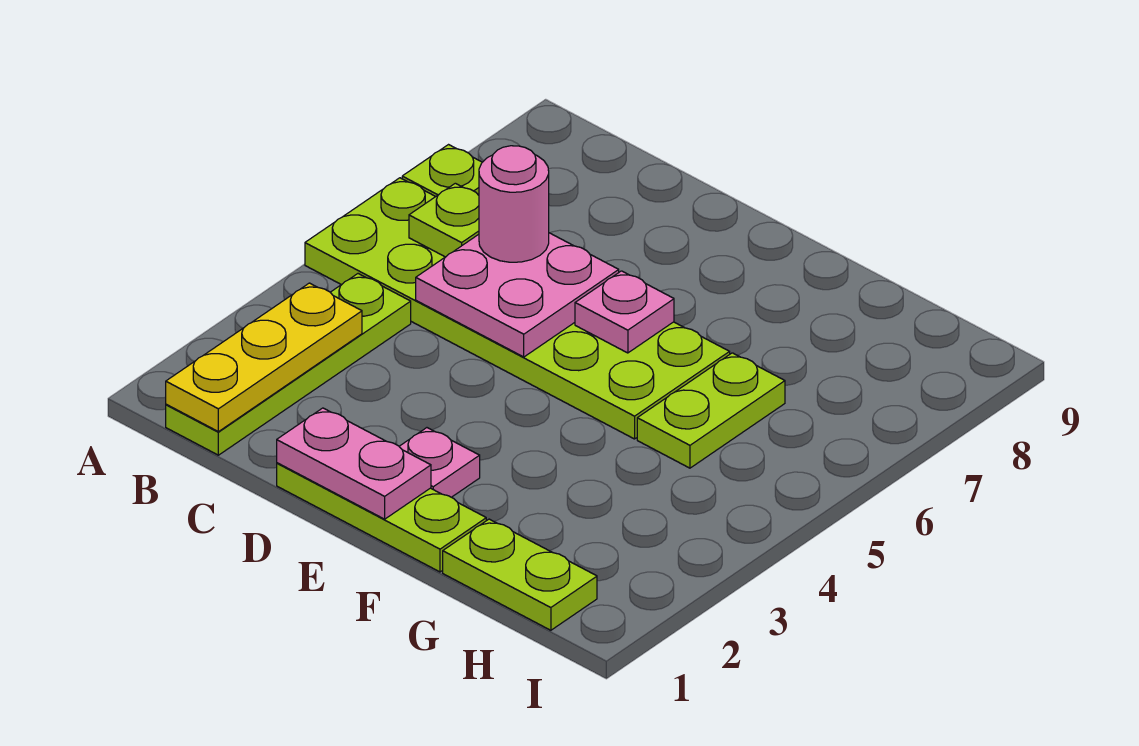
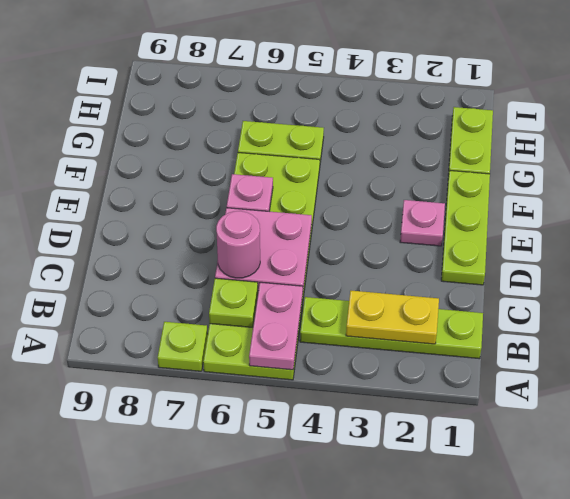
yellow 1x3 plate [166,283,362,432] -> yellow 1x2 plate [346,291,439,344]
pink 1x2 plate [277,408,431,519] -> pink 1x2 plate moved to [249,282,303,370]

